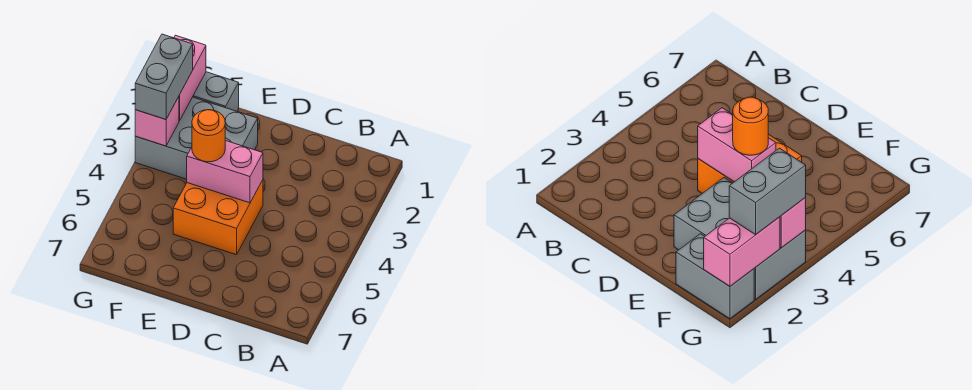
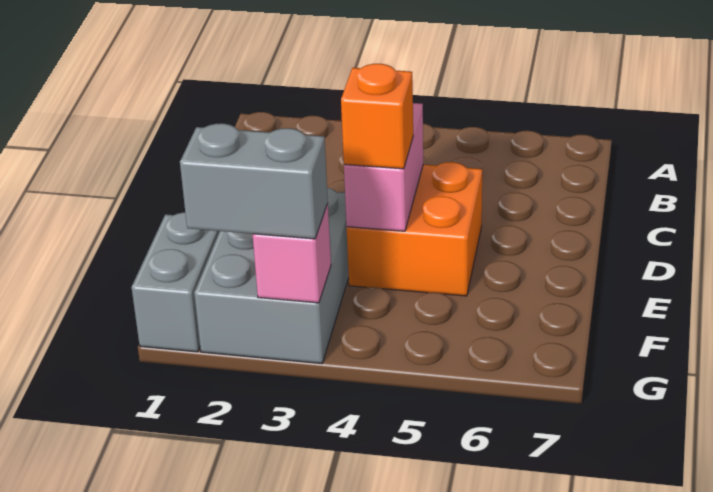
orange 1x1 round brick [192,110,225,162] -> orange 1x1 brick [341,64,413,169]
pink 1x2 brick [174,35,206,121] -> none

